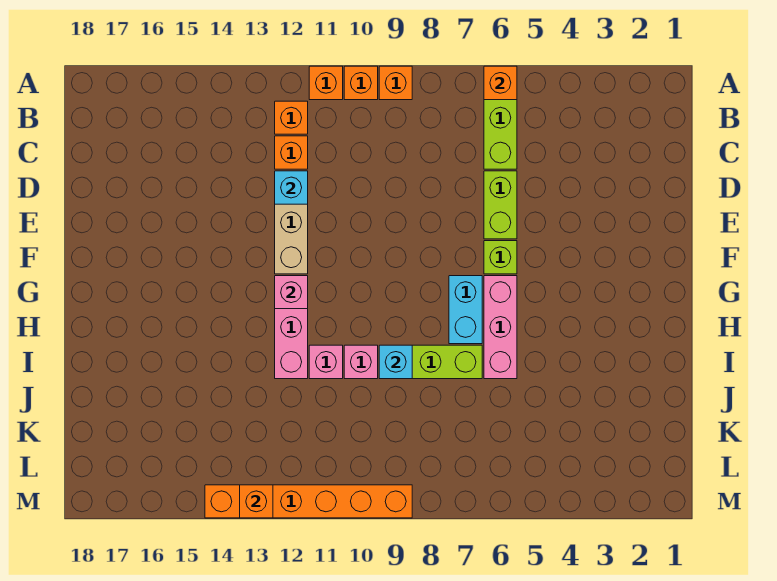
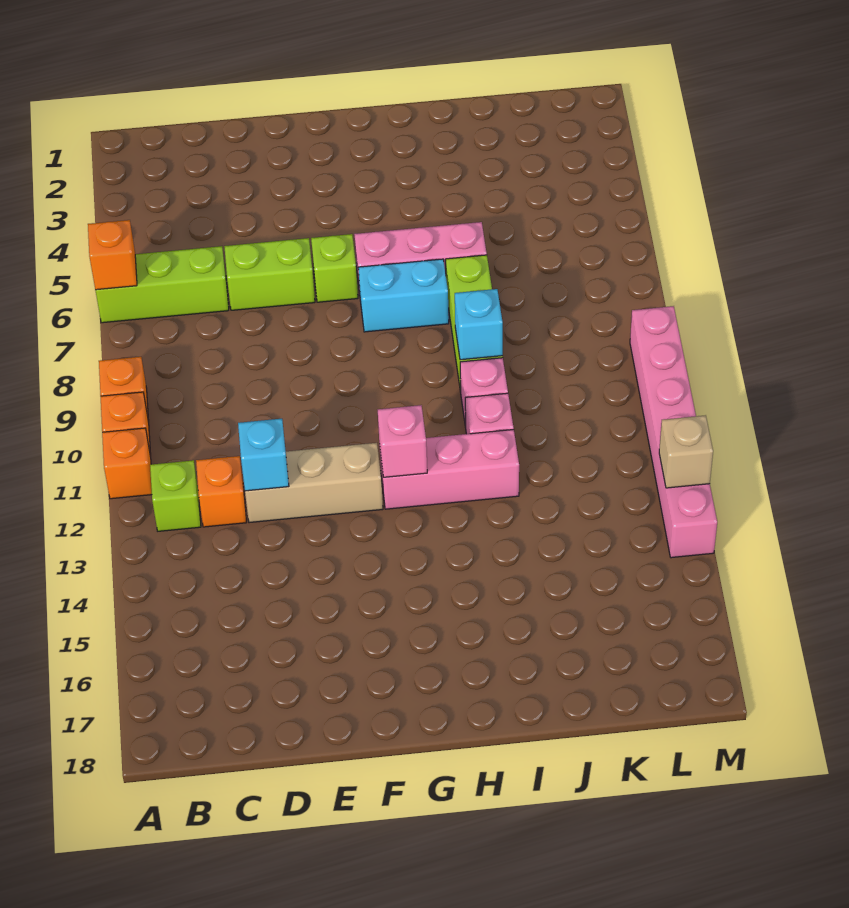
orange 1x1 brick [275,101,308,134] -> lime 1x1 brick [150,460,201,531]
orange 1x6 brick [205,485,412,518] -> pink 1x6 brick [630,306,717,558]
orange 1x1 brick [240,485,273,518] -> tan 1x1 brick [659,415,713,488]

